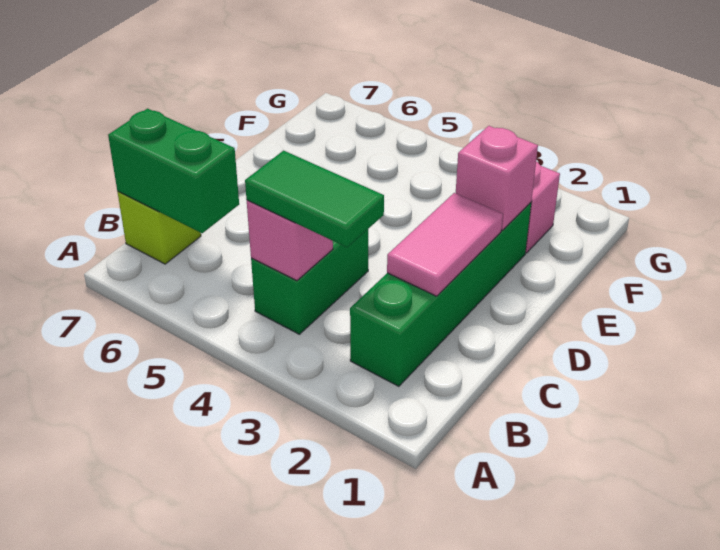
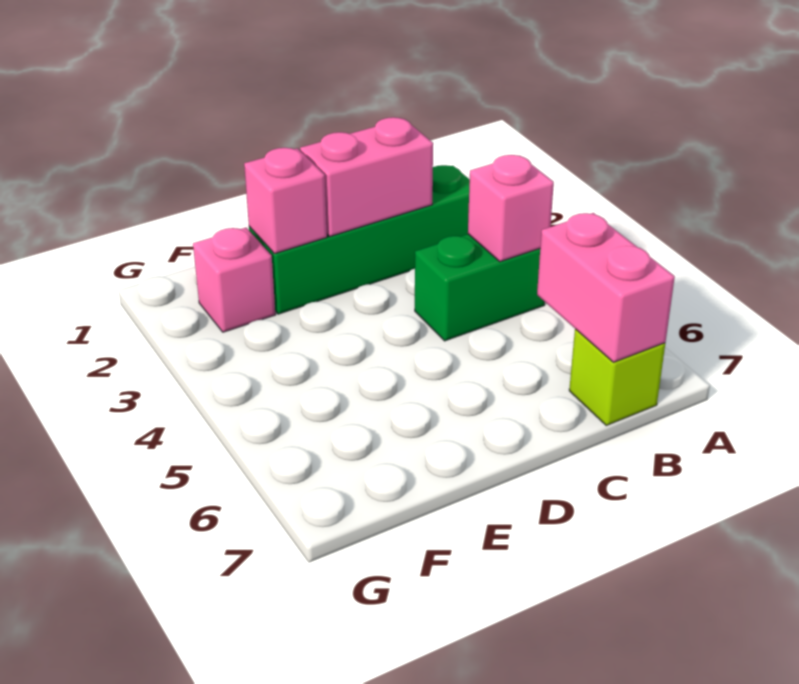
green 1x2 tile [245,150,384,247] -> none
green 1x2 brick [108,109,239,233] -> pink 1x2 brick [537,213,675,362]
pink 1x2 tile [387,193,503,296] -> pink 1x2 brick [300,117,433,236]

